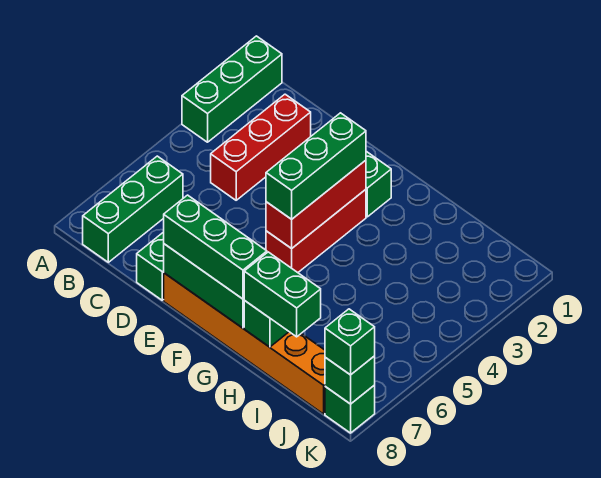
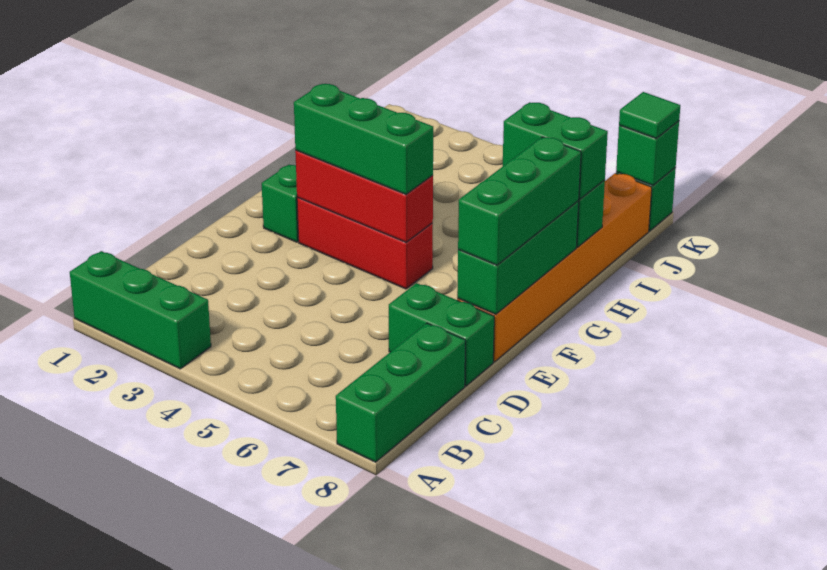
green 1x3 brick [83,156,183,262] -> green 1x3 brick turned to [336,323,466,462]
red 1x3 brick [211,94,311,200] -> none
green 1x2 brick [244,252,321,337] -> green 1x2 brick turned to [503,102,608,199]
green 1x1 brick [325,309,375,375] -> green 1x1 tile [619,92,680,139]

